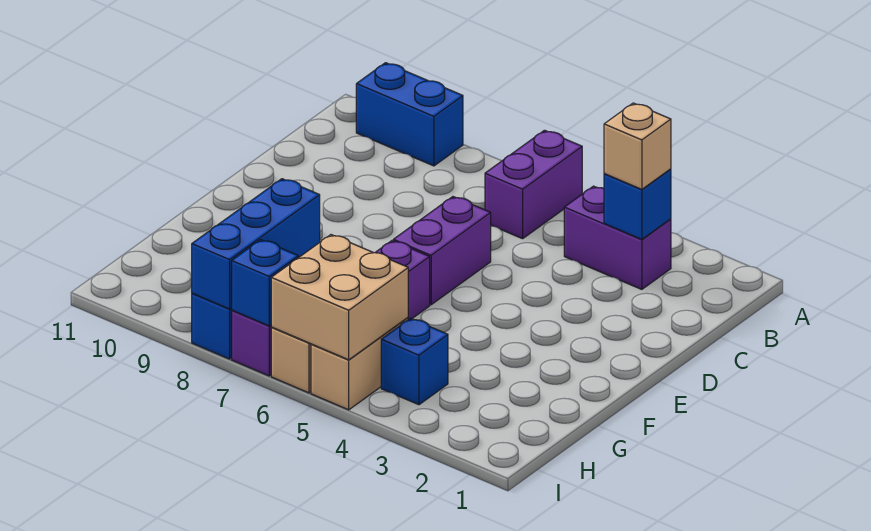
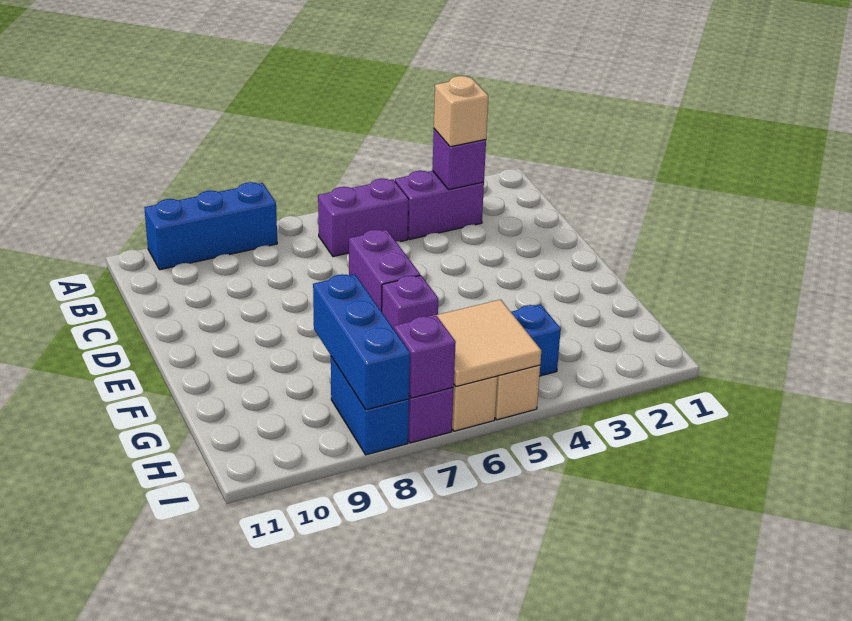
purple 1x2 brick [485,130,582,239] -> purple 1x2 brick turned to [318,179,409,257]
blue 1x2 brick [356,63,463,166] -> blue 1x3 brick [144,182,277,270]
blue 1x1 brick [604,169,671,239] -> purple 1x1 brick [432,129,486,190]
tan 2x2 brick [271,235,408,360] -> tan 2x2 tile [435,300,541,387]
blue 1x1 brick [232,240,298,326] -> purple 1x1 brick [394,316,456,398]

